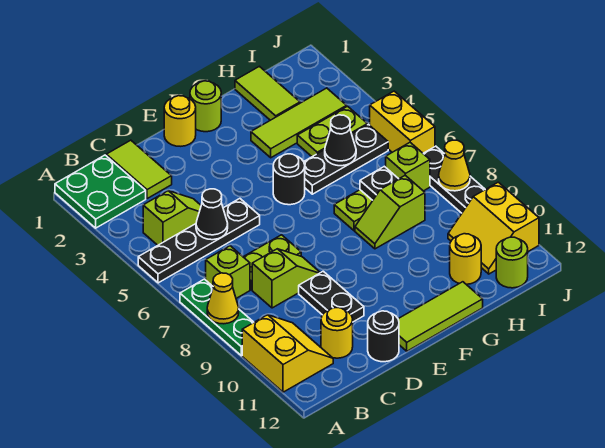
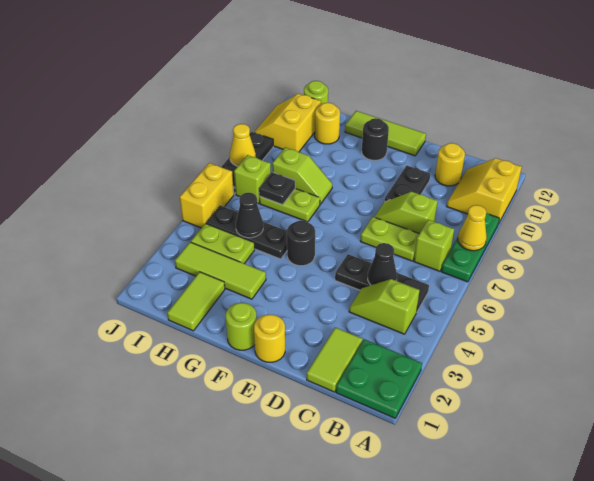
black 1x4 plate [138,199,260,283] -> black 1x3 plate [335,254,429,313]
black 1x1 round brick [368,311,399,362] -> black 1x1 round brick moved to [362,118,389,160]
yellow 2x2 slope [448,182,539,274] -> yellow 2x2 slope turned to [254,94,321,152]

